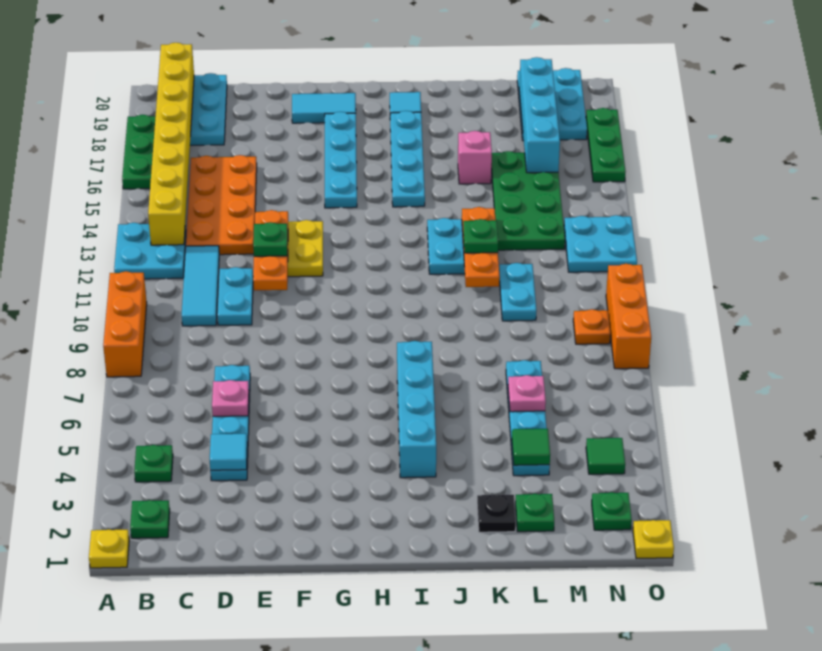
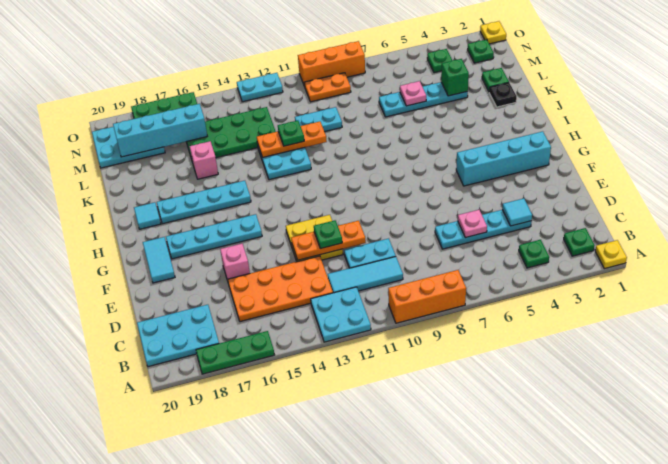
yellow 1x8 brick [148,43,194,245] -> none
none -> pink 1x1 brick [220,244,250,281]
cyan 1x4 brick [397,341,436,478] -> cyan 1x4 brick moved to [456,131,551,186]
green 1x1 tile [512,429,550,465] -> green 1x1 brick [441,59,469,96]
green 1x1 tile [586,438,625,474] -> green 1x1 plate [427,49,452,73]
orange 1x1 plate [573,309,610,344] -> orange 1x2 plate [304,73,351,102]
cyan 2x2 plate [564,215,637,272] -> cyan 1x2 plate [237,73,283,102]

